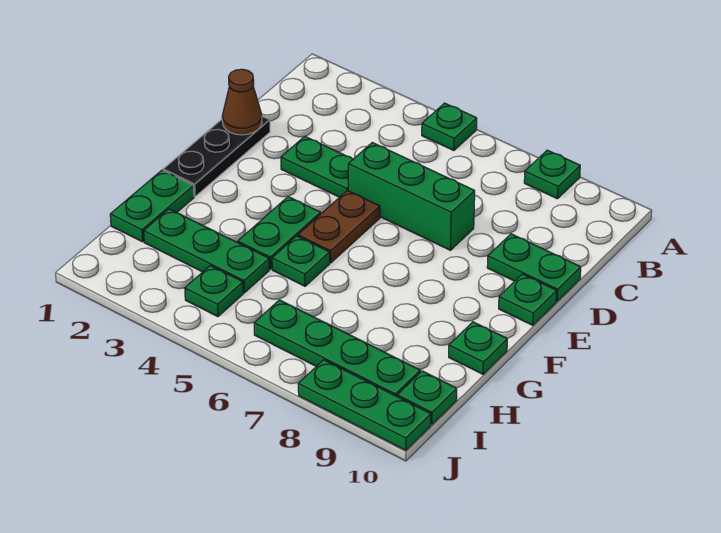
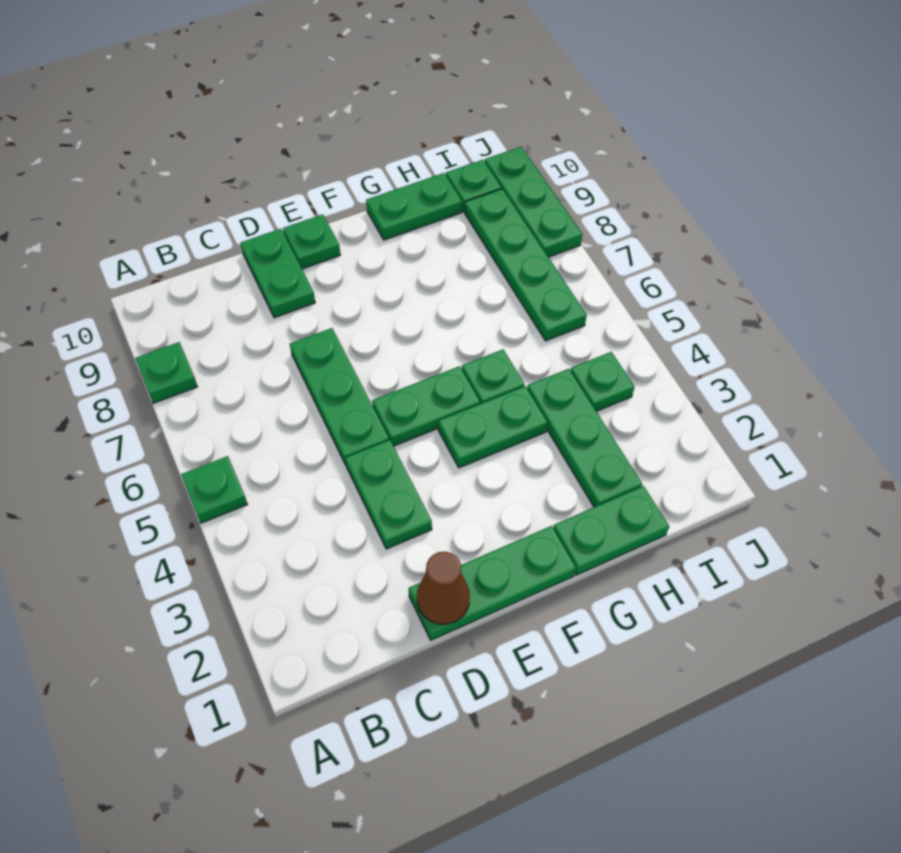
black 1x3 plate [163,116,270,196] -> green 1x3 plate [409,526,576,640]
green 1x3 brick [348,143,475,250] -> green 1x3 plate [290,328,389,465]
brown 1x2 plate [298,190,380,263] -> green 1x2 plate [372,366,480,446]
green 1x1 plate [449,322,507,374] -> green 1x2 plate [366,173,462,240]

